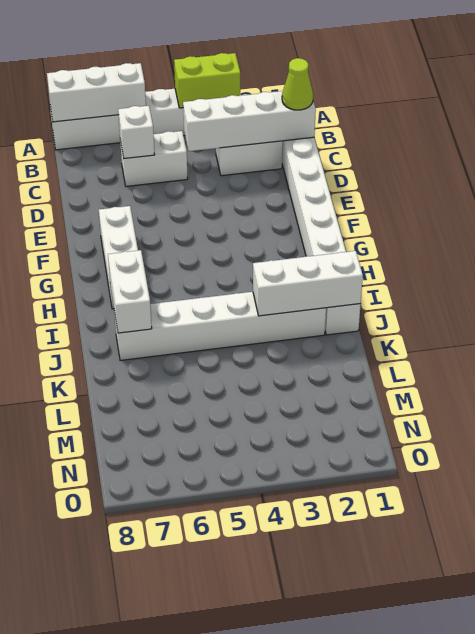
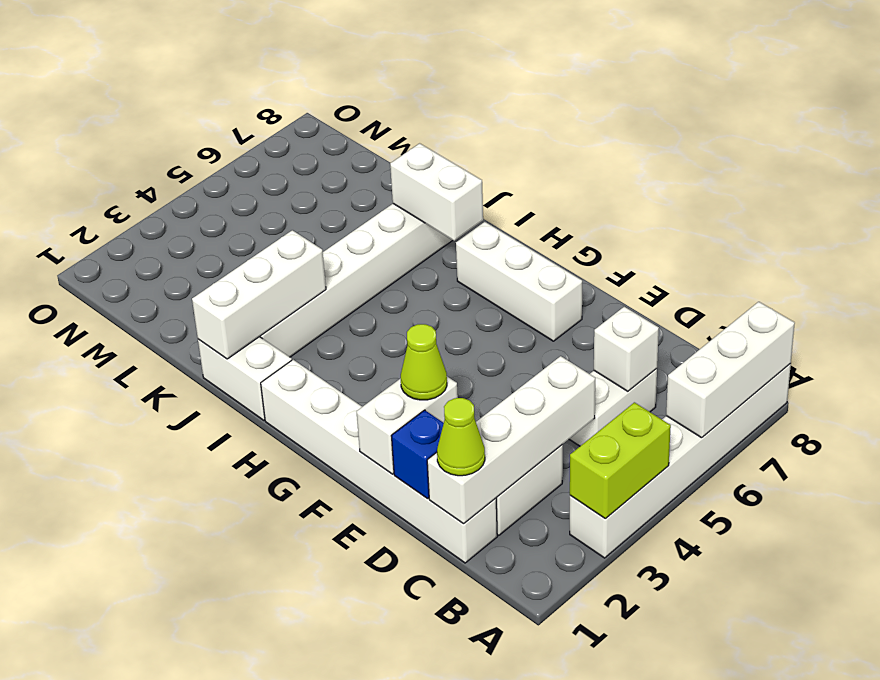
none -> blue 1x1 brick [392,410,444,498]
none -> white 1x2 brick [357,377,458,474]
none -> lime 1x1 cone [401,324,447,400]

